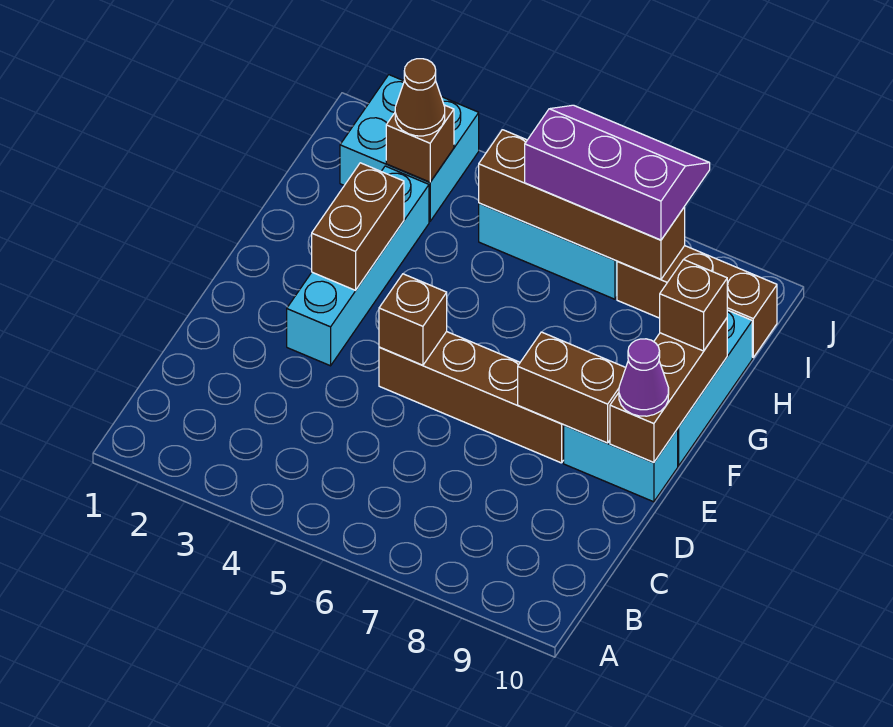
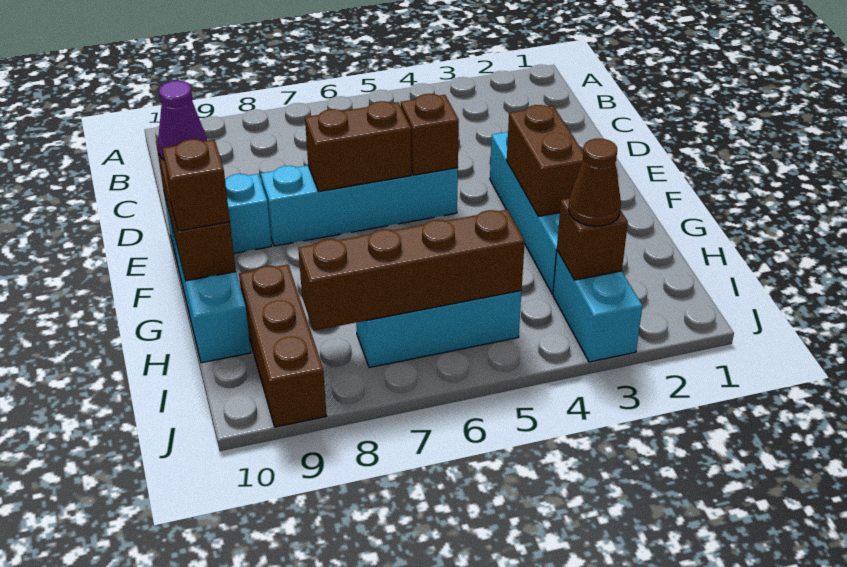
brown 1x4 brick [379,332,564,463] -> cyan 1x4 brick [261,165,458,246]
brown 1x2 brick [518,332,626,443] -> brown 1x2 brick moved to [305,101,411,191]
cyan 2x2 brick [340,75,479,221] -> cyan 1x2 brick [553,250,642,362]
purple 2x3 slope [525,105,710,240] -> none
brown 1x3 brick [617,246,777,357] -> brown 1x3 brick turned to [239,264,326,427]

